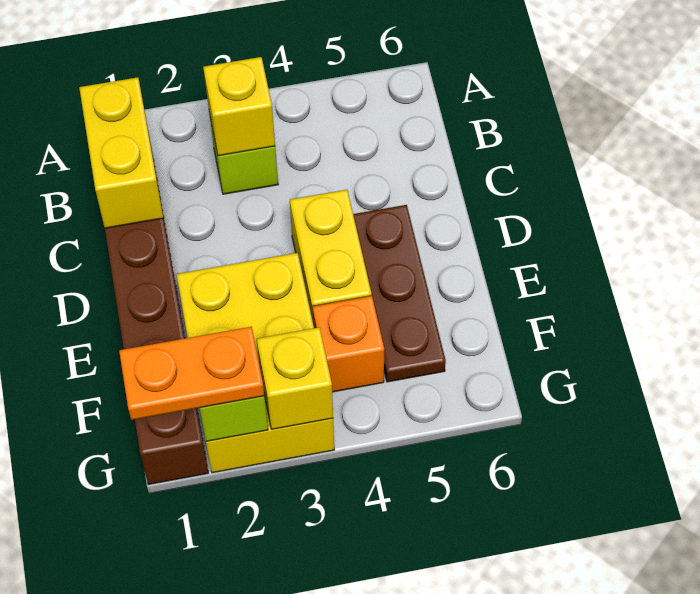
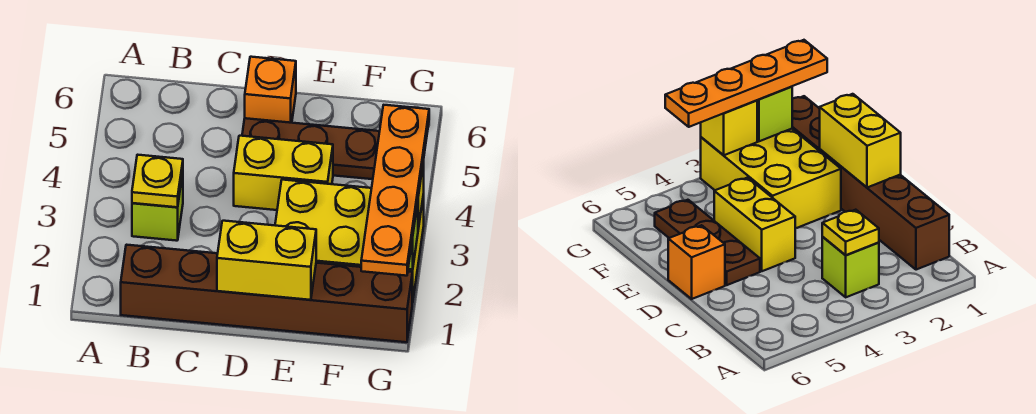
yellow 1x2 brick [79,77,163,228] -> yellow 1x2 brick moved to [217,221,316,300]
yellow 1x1 brick [203,57,275,156] -> yellow 1x1 plate [132,155,183,207]
orange 1x1 brick [313,296,384,392] -> orange 1x1 brick moved to [245,57,296,123]
orange 1x2 plate [119,327,264,420] -> orange 1x4 plate [361,105,429,276]

